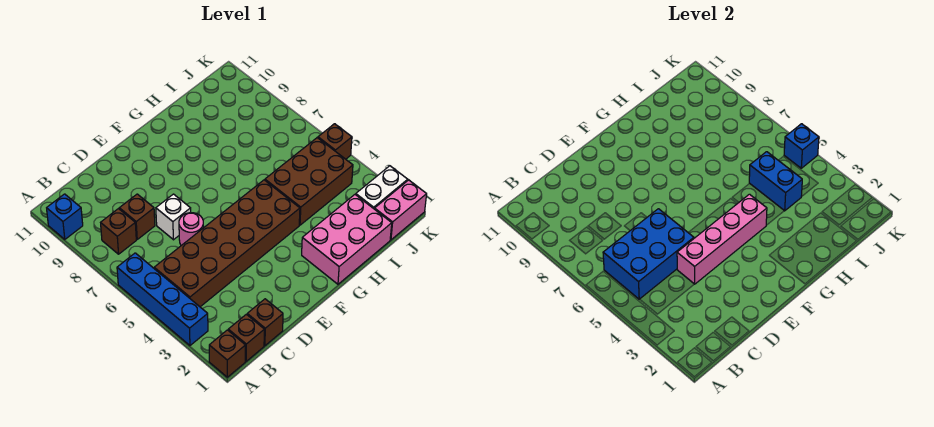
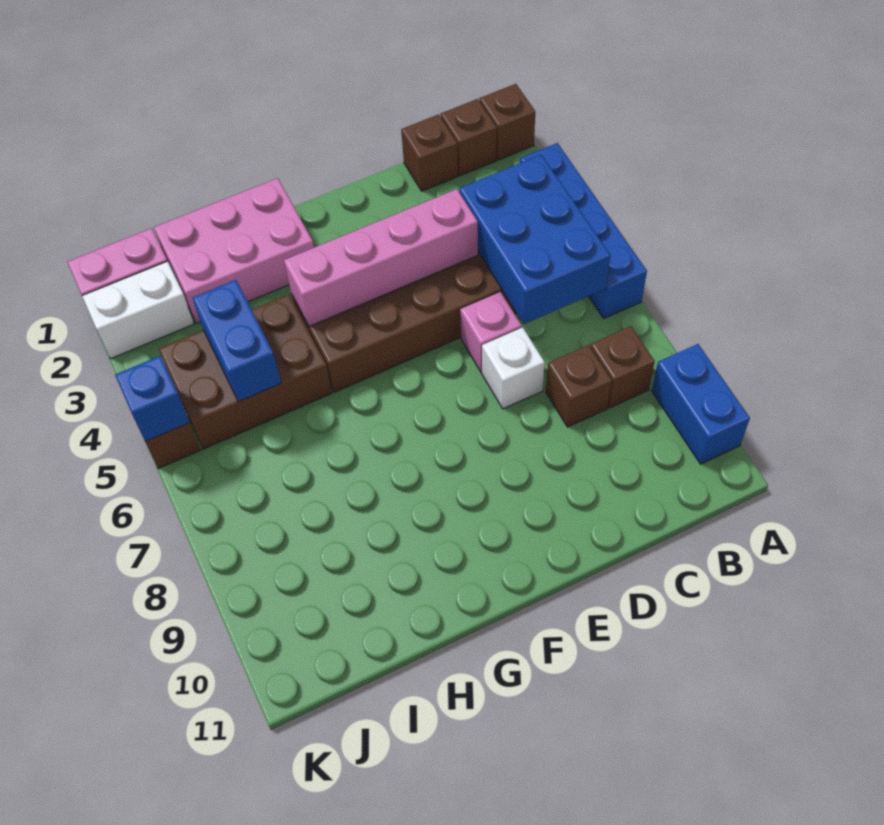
blue 1x1 brick [47,194,83,239] -> blue 1x2 brick [652,344,750,464]
blue 2x3 brick [603,209,694,299] -> blue 2x3 brick turned to [459,155,611,324]
pink 1x1 round brick [179,213,203,245] -> pink 1x1 brick [460,292,522,373]

